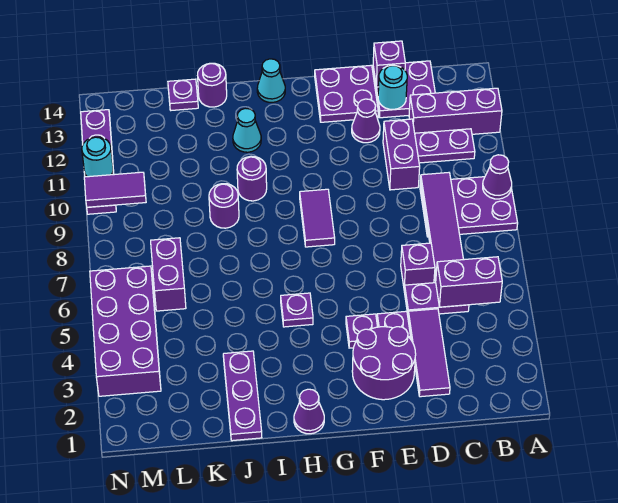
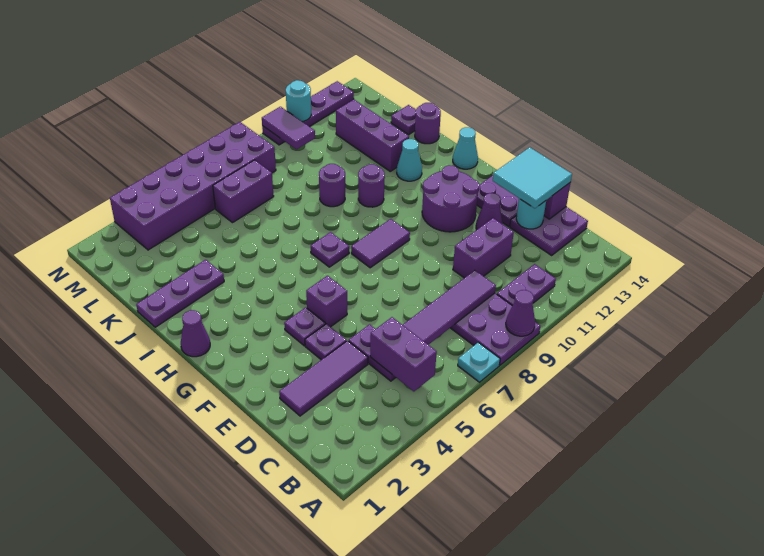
none -> cyan 1x1 plate [458,342,500,382]
purple 1x3 brick [409,88,502,134] -> purple 1x3 brick moved to [336,100,409,171]
purple 1x2 plate [415,129,475,163] -> purple 1x2 plate turned to [497,264,556,305]
purple 1x1 brick [401,243,435,289] -> purple 1x1 brick moved to [306,276,347,327]
none -> cyan 2x2 tile [493,147,572,208]
purple 2x2 round brick [352,327,416,400] -> purple 2x2 round brick moved to [422,165,479,232]
purple 1x1 plate [281,293,313,327] -> purple 1x1 plate moved to [311,232,349,267]
purple 2x4 brick [90,266,161,396] -> purple 2x6 brick [110,122,276,250]

